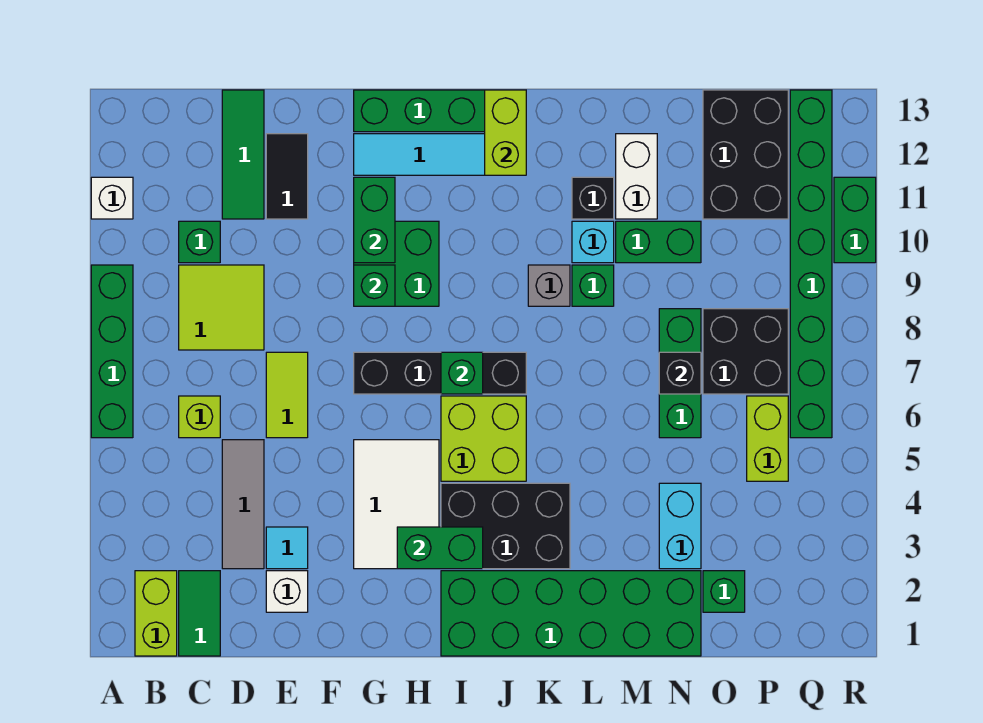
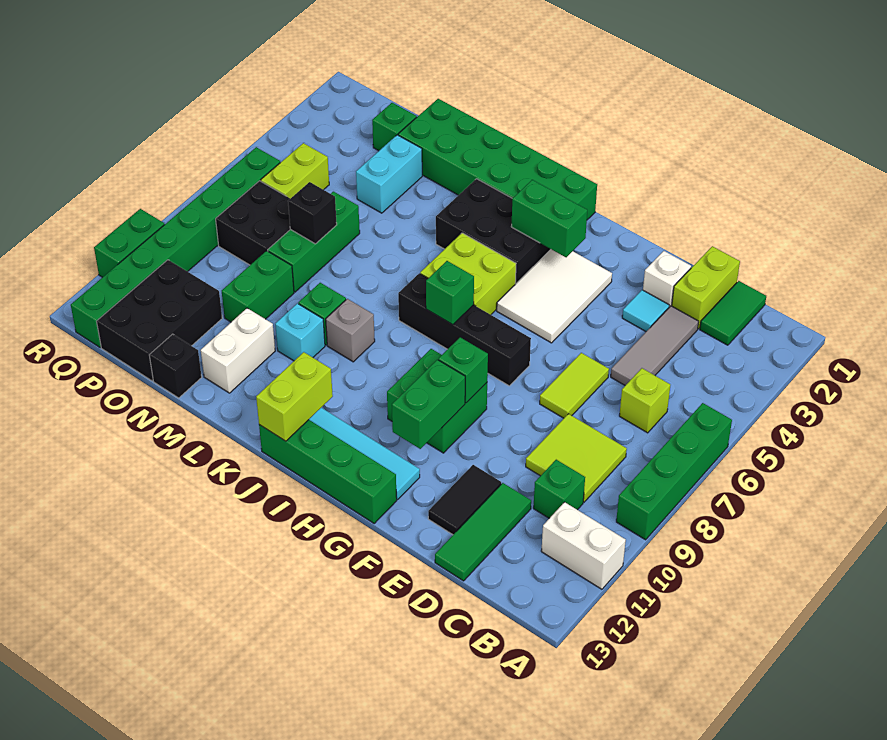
white 1x1 brick [91,177,133,219] -> white 1x2 brick [541,502,626,589]
lime 1x2 brick [135,571,177,656] -> lime 1x2 brick moved to [672,246,740,329]
black 1x1 brick [572,177,614,219] -> black 1x1 brick moved to [149,334,202,398]
green 1x2 brick [616,221,701,263] -> green 1x2 brick turned to [222,251,294,322]

